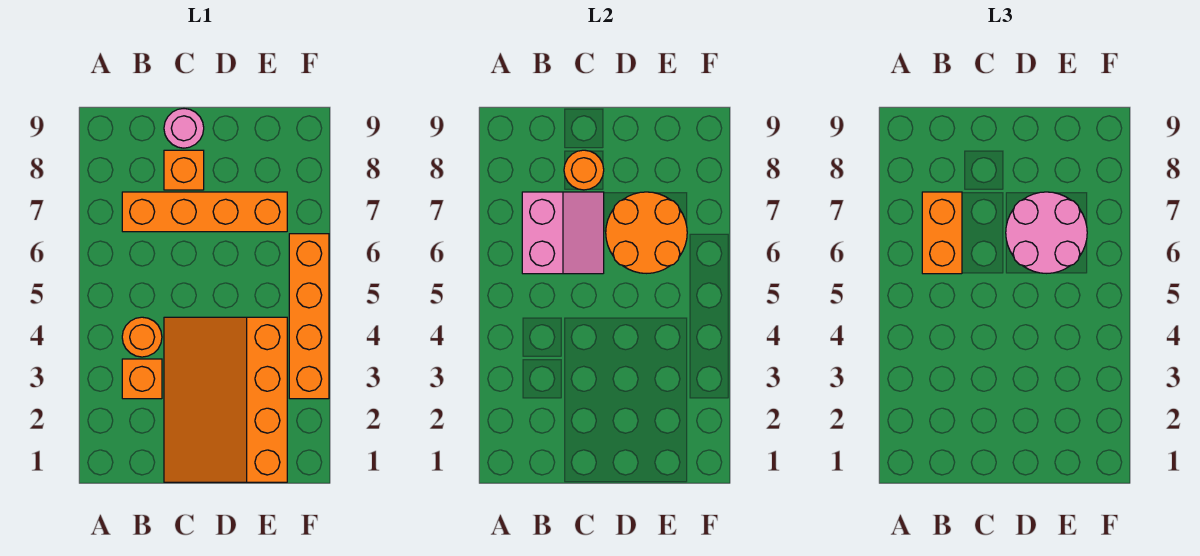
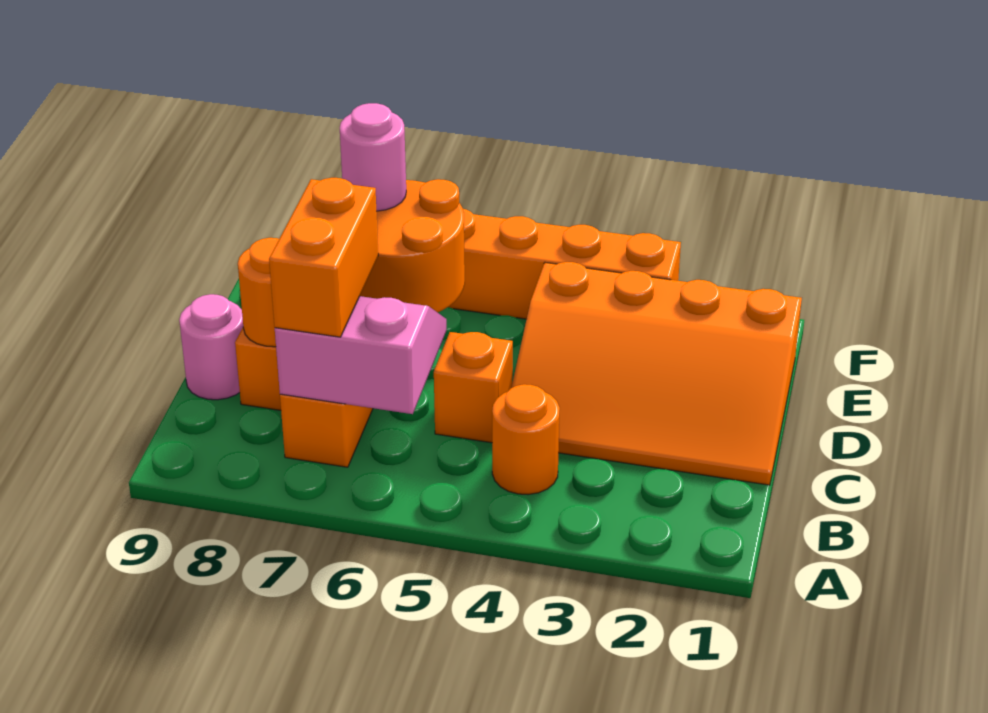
orange 1x1 brick [122,359,162,399] -> orange 1x1 brick moved to [434,332,513,443]
orange 1x2 brick [922,192,962,274] -> orange 1x2 brick turned to [269,178,378,337]
pink 2x2 round brick [1006,192,1087,273] -> pink 1x1 round brick [340,103,406,211]

